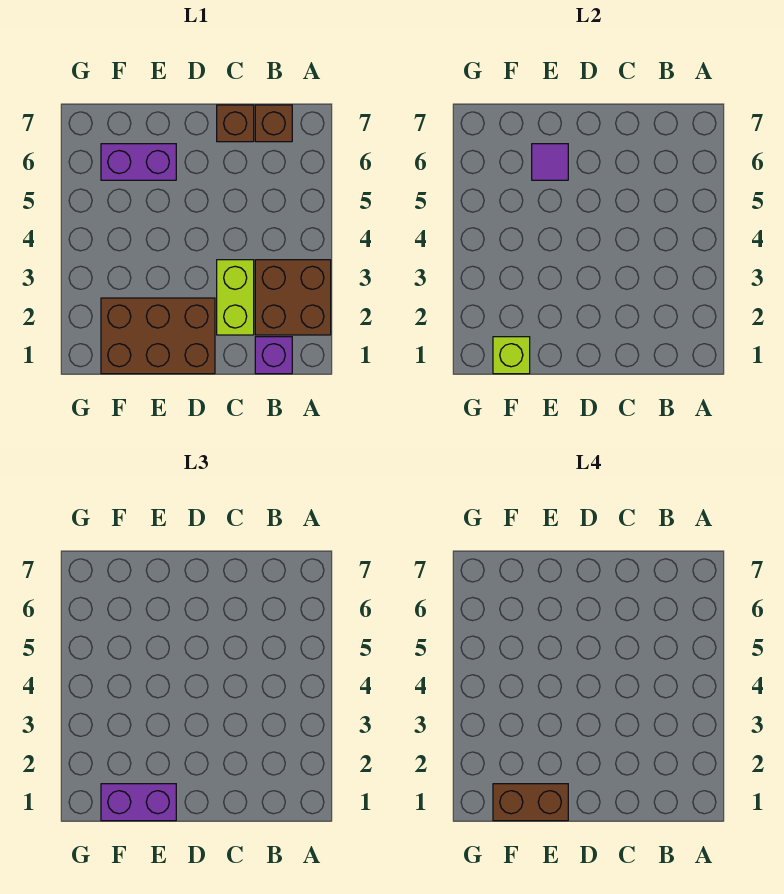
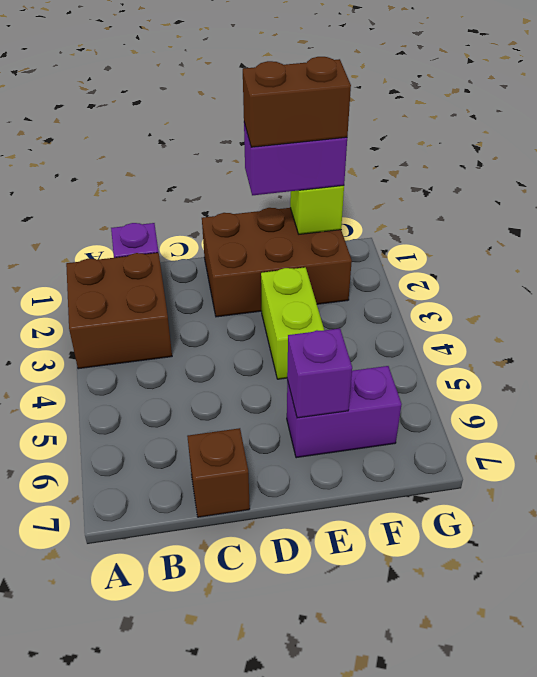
brown 1x1 brick [255,105,292,142] -> none
lime 1x2 brick [217,260,254,335] -> lime 1x2 brick moved to [261,267,324,379]
purple 1x1 tile [532,144,568,180] -> purple 1x1 brick [287,328,352,418]

